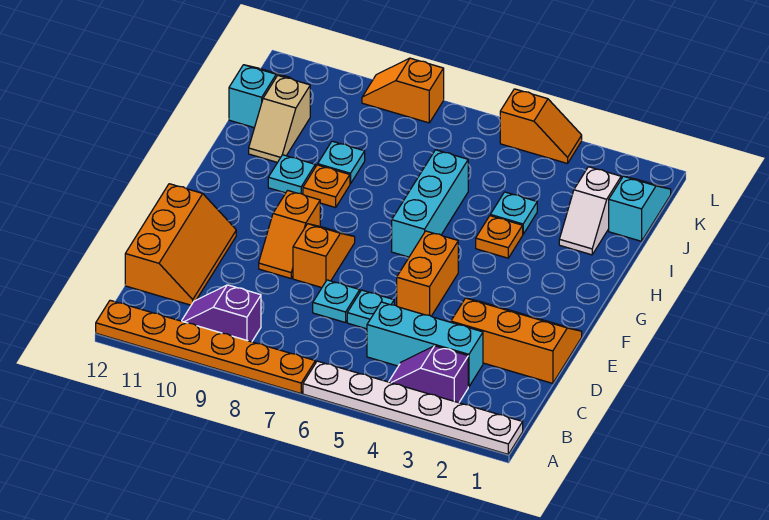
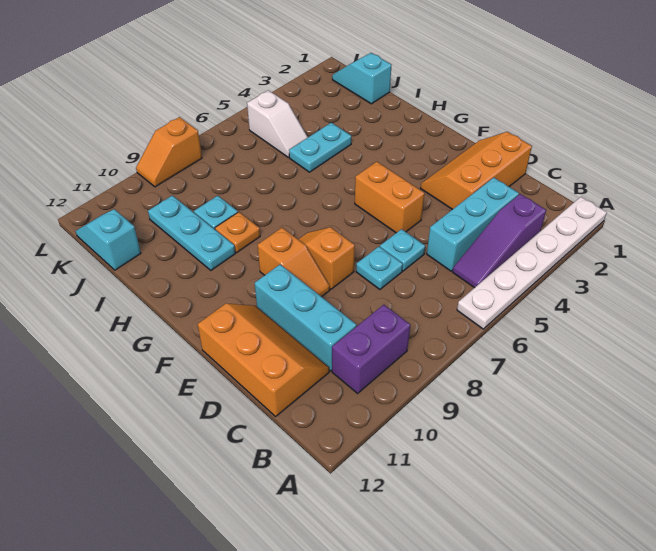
orange 1x6 plate [96,300,315,394] -> none
purple 1x2 slope [389,346,468,403] -> purple 1x3 slope [453,194,546,288]
purple 1x2 slope [182,285,261,342] -> purple 1x2 brick [332,305,410,393]
cyan 1x3 brick [392,150,468,257] -> cyan 1x3 brick moved to [255,265,356,371]
orange 1x1 plate [476,216,523,258] -> none
cyan 1x1 plate [268,155,315,194] -> cyan 1x3 plate [148,196,235,270]
white 1x2 slope [559,167,621,255] -> white 1x2 slope moved to [247,90,308,158]
cyan 1x1 plate [490,192,537,234] -> cyan 1x2 plate [289,123,351,172]
tan 1x2 slope [249,76,310,162] -> none
orange 1x2 slope [500,89,582,164] -> none

